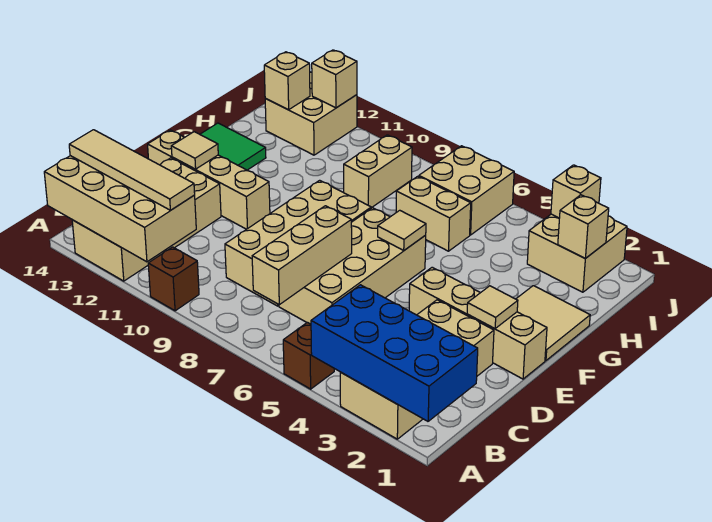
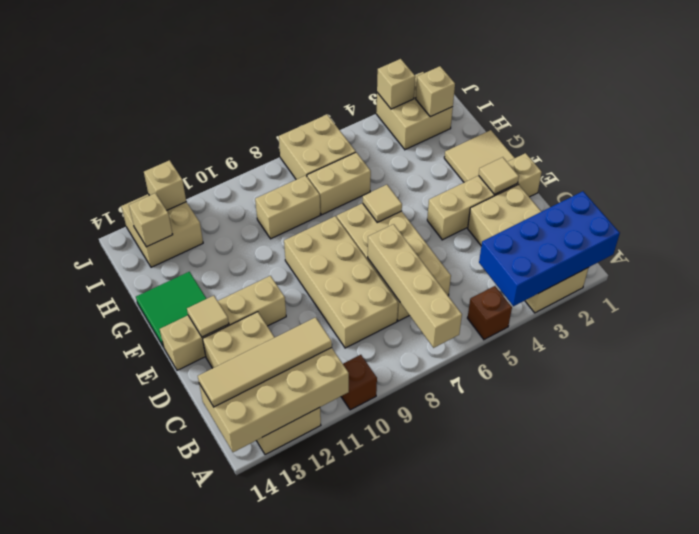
tan 1x3 brick [252,206,352,305] -> tan 1x4 brick [368,224,462,348]
tan 1x2 brick [344,135,412,208] -> tan 1x2 brick turned to [255,175,320,239]

